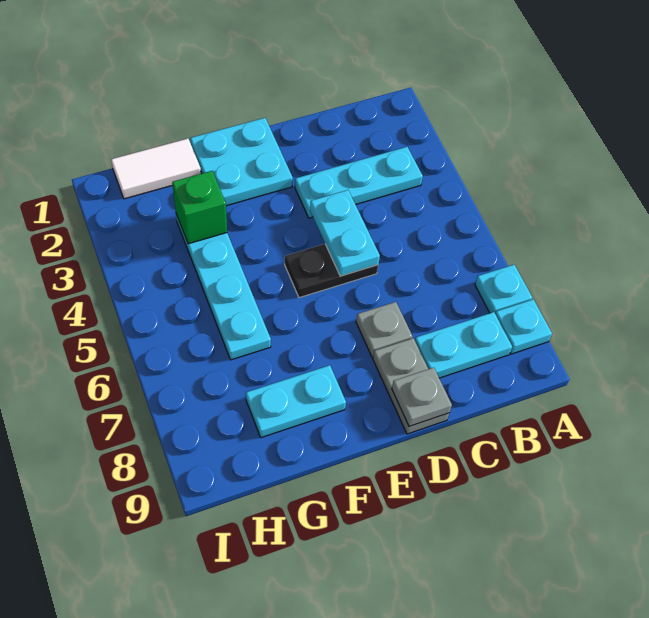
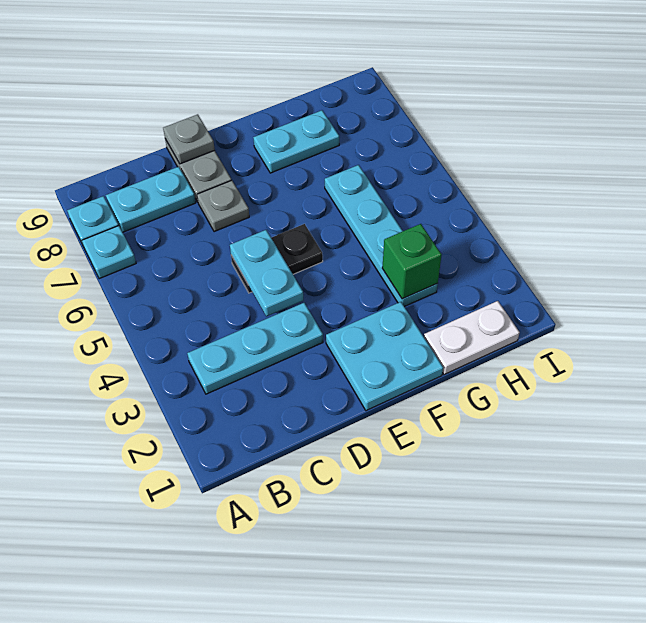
white 1x2 tile [111,139,201,199] -> white 1x2 plate [424,301,520,375]

